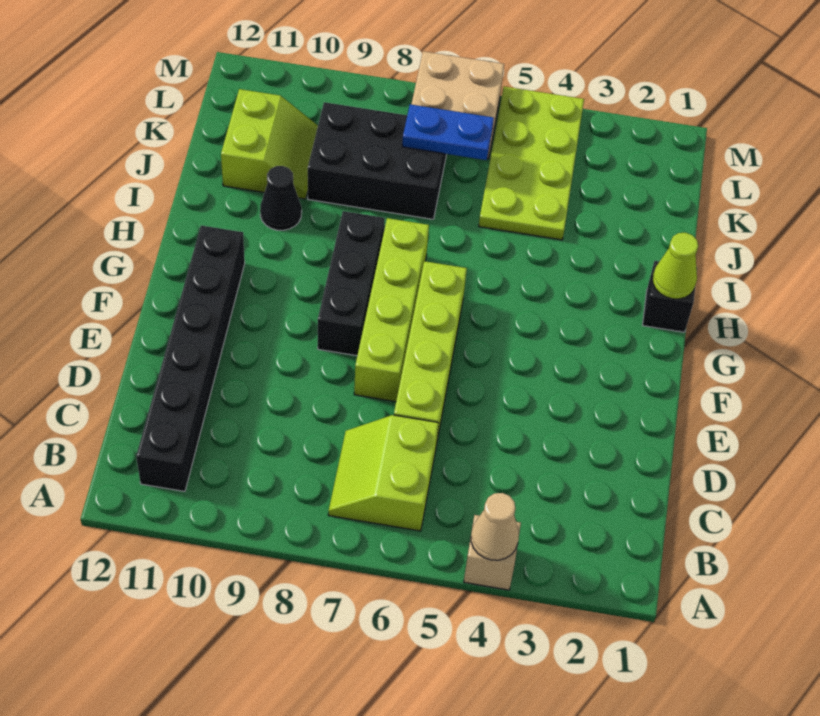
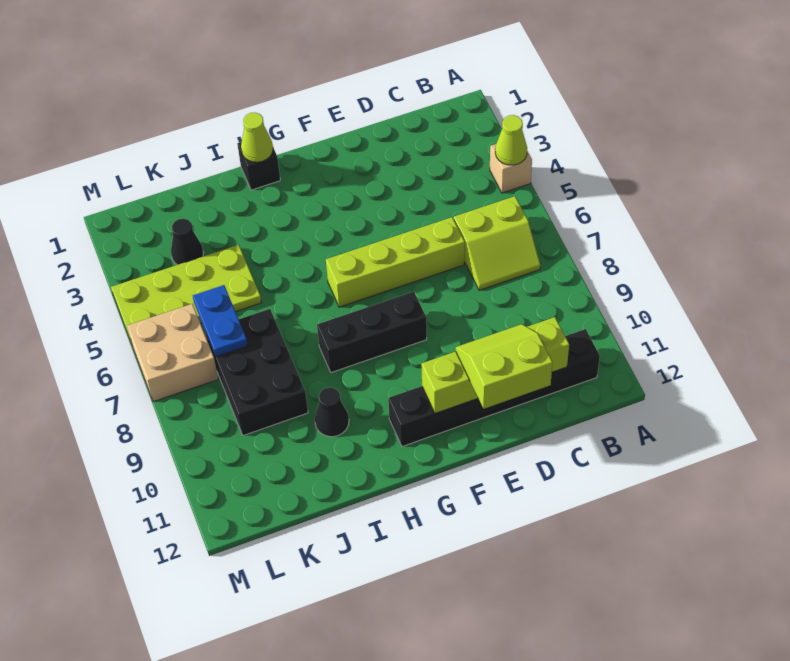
tan 1x1 cone [471,493,519,560] -> lime 1x1 cone [495,115,527,165]
lime 1x4 brick [354,218,429,402] -> lime 1x4 brick moved to [421,317,569,413]
lime 2x2 slope [221,89,318,199] -> lime 2x2 slope moved to [456,324,553,409]
none -> black 1x1 cone [171,219,203,265]

